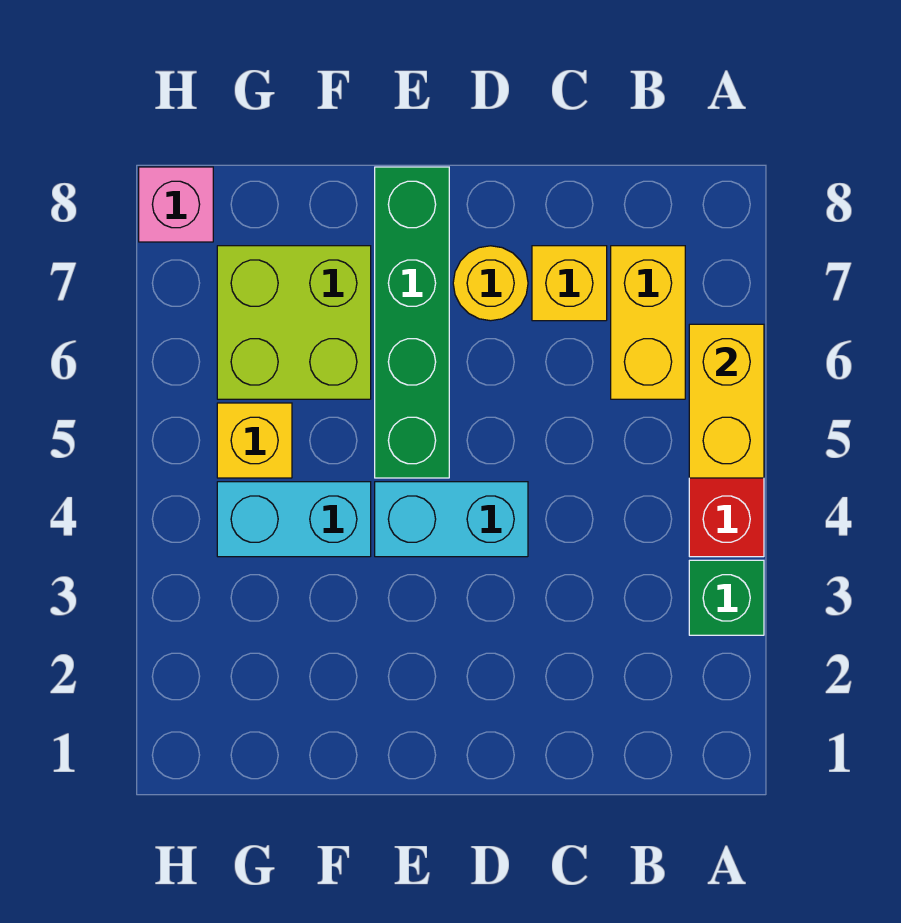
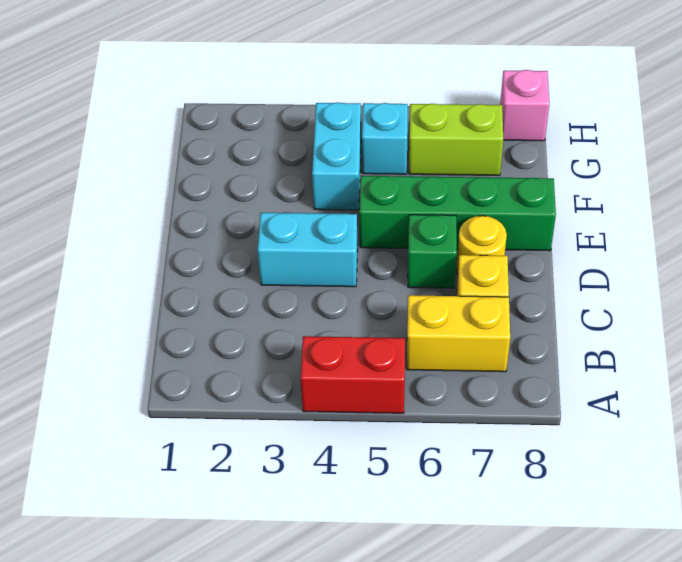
green 1x1 brick [689,560,764,635] -> green 1x1 brick moved to [408,215,457,288]
yellow 1x2 brick [689,324,764,478] -> none
cyan 1x2 brick [375,482,528,557] -> cyan 1x2 brick turned to [258,213,358,287]
lime 2x2 brick [217,246,371,399] -> lime 1x2 brick [409,104,503,176]
yellow 1x1 brick [217,403,292,478] -> cyan 1x1 brick [362,103,408,174]

